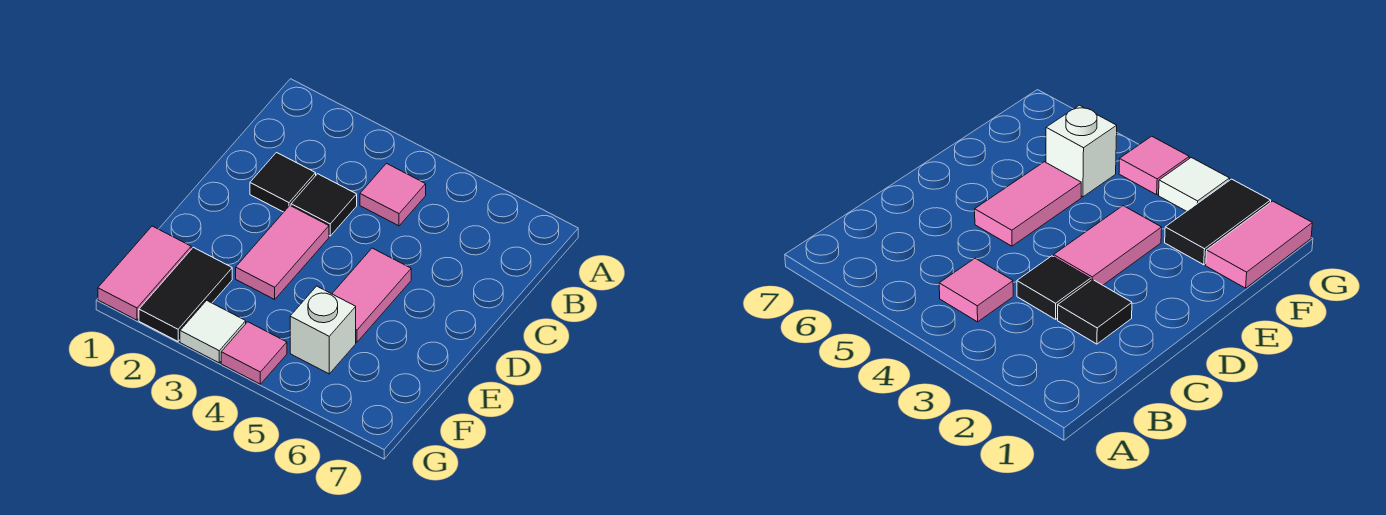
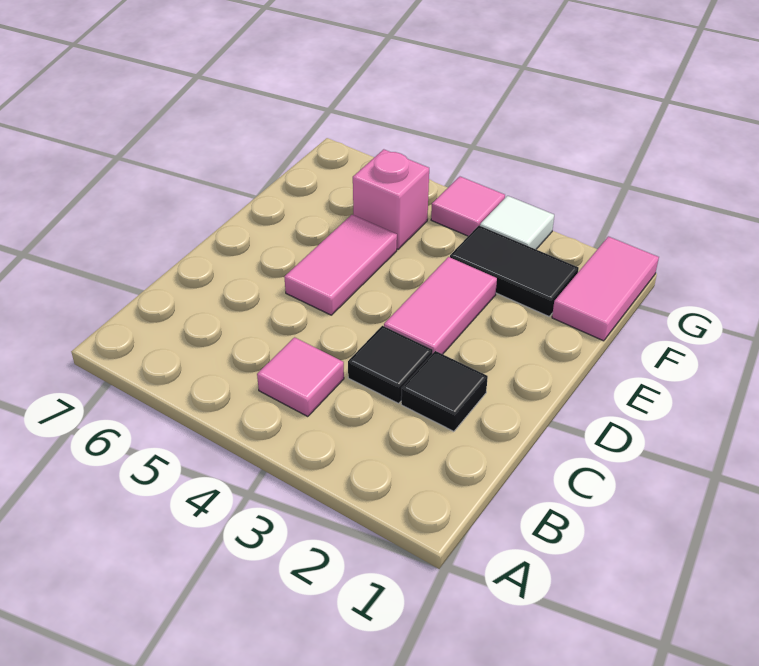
black 1x2 tile [139,247,232,341] -> black 1x2 tile turned to [450,226,579,316]
white 1x1 brick [290,286,356,374] -> pink 1x1 brick [353,149,429,249]

